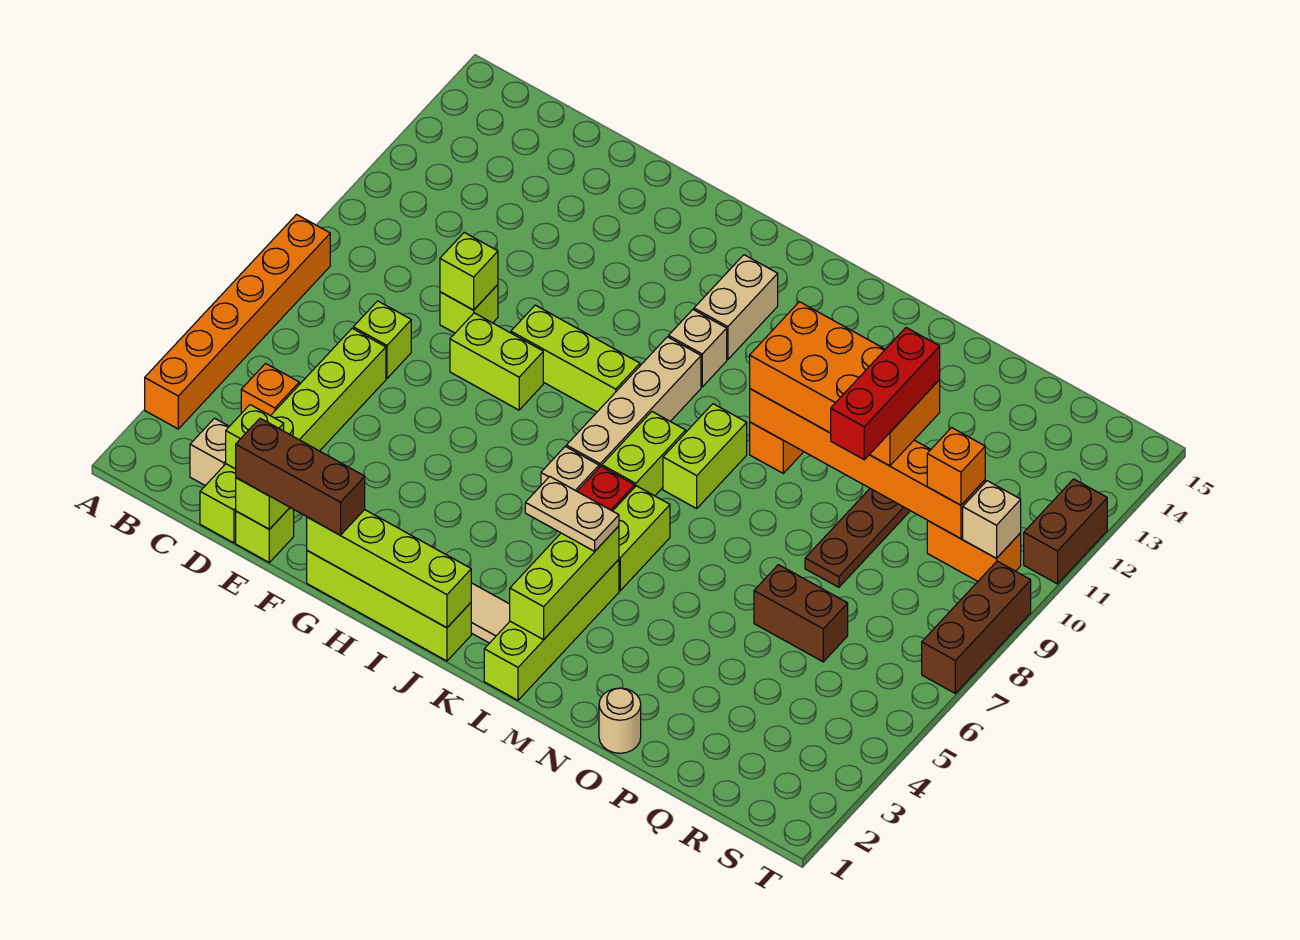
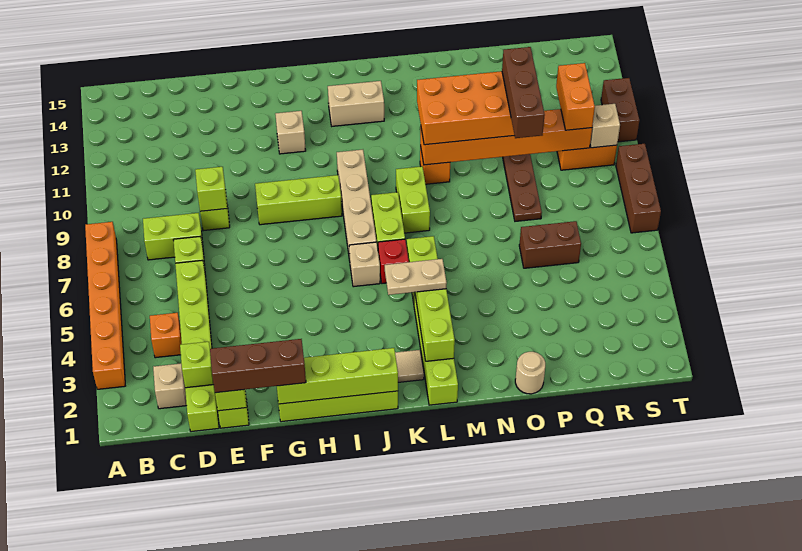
lime 1x2 brick [450,313,543,410] -> lime 1x2 brick moved to [143,213,203,260]
tan 1x1 brick [669,310,727,387] -> tan 1x1 brick moved to [275,111,306,154]
tan 1x2 brick [694,255,778,360] -> tan 1x2 brick turned to [328,81,384,126]
red 1x3 brick [831,328,940,460] -> brown 1x3 brick [502,47,545,138]
orange 1x1 brick [927,428,985,505] -> orange 1x2 brick [556,63,595,130]

